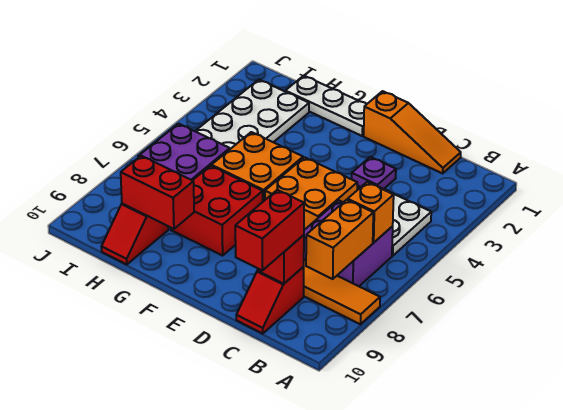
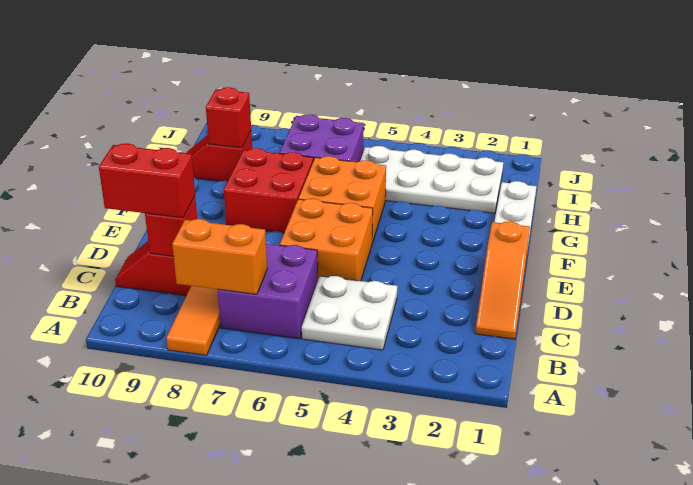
orange 1x1 brick [348,182,394,243] -> none
purple 1x1 plate [352,157,396,189] -> none
red 1x2 brick [121,156,194,229] -> red 1x1 brick [206,87,251,148]

